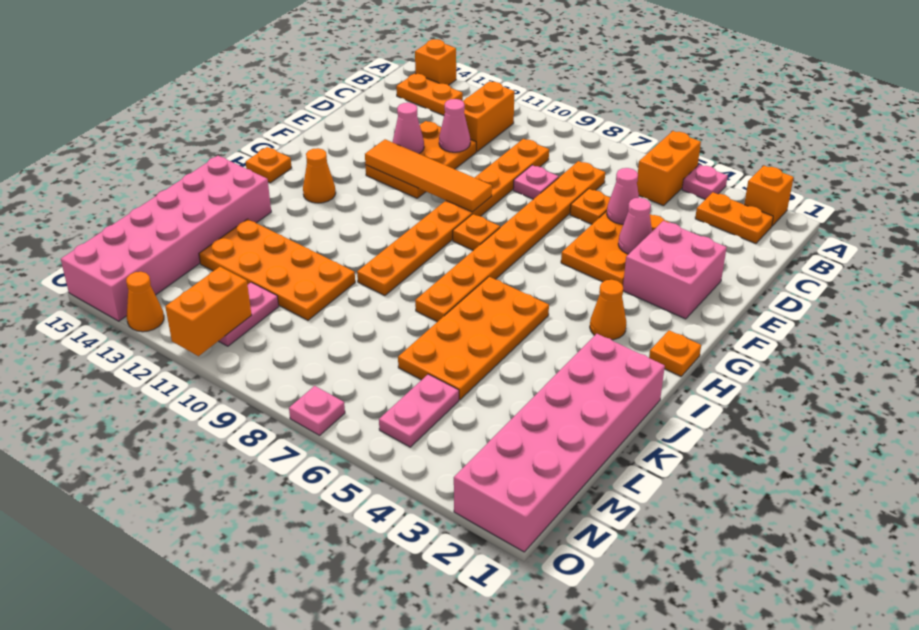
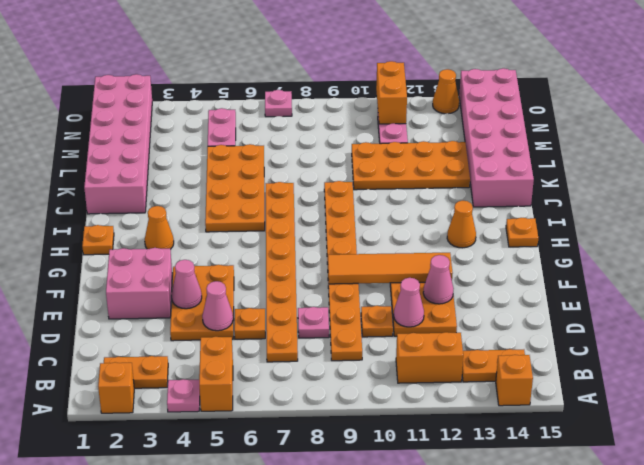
orange 1x2 brick [463,81,515,151] -> orange 1x2 brick turned to [396,332,463,383]
orange 1x1 plate [453,214,500,250] -> orange 1x1 plate moved to [361,306,393,337]

